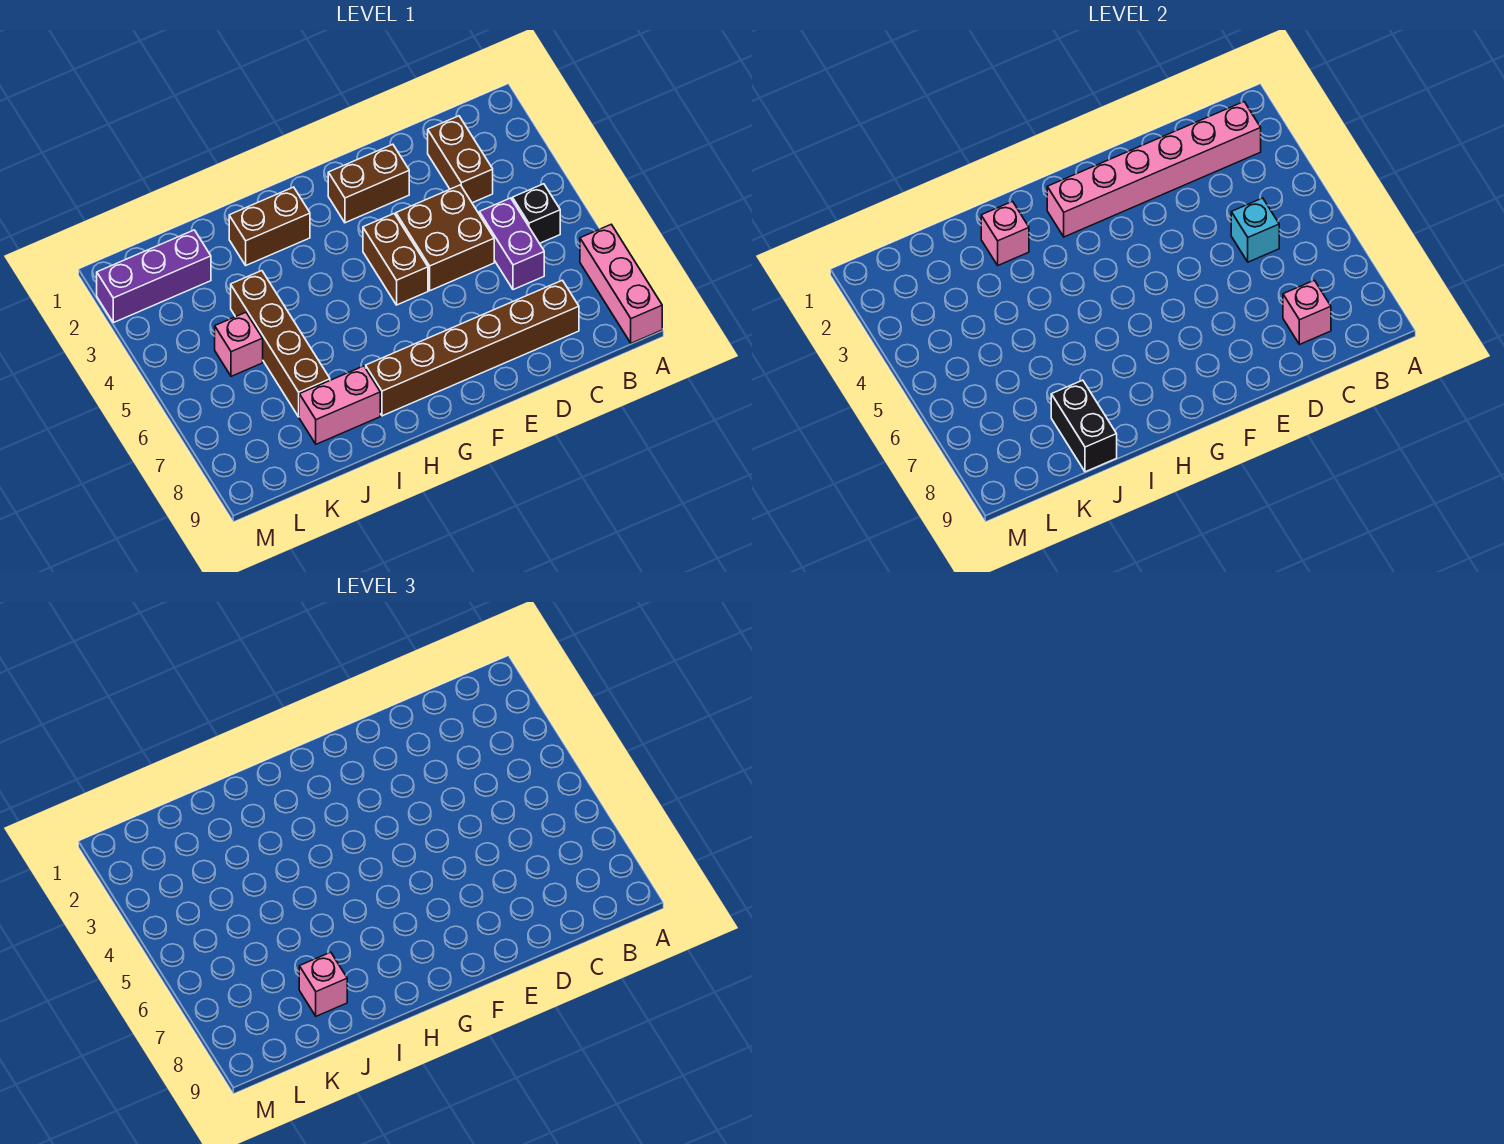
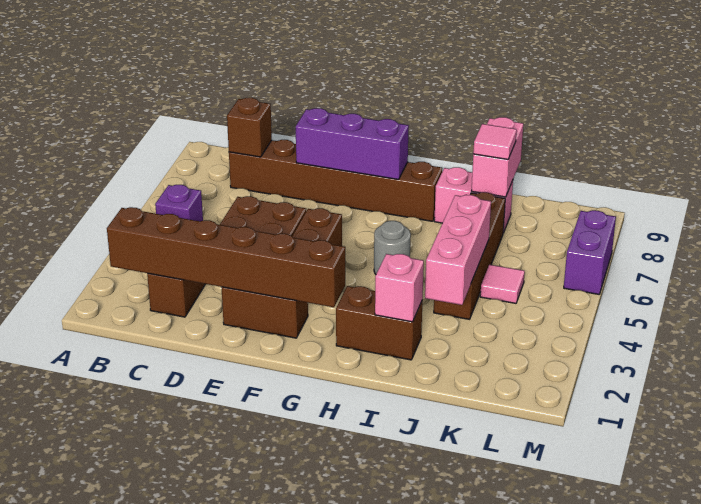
pink 1x3 brick [580,224,662,343] -> pink 1x3 brick moved to [425,195,491,305]
pink 1x6 brick [1047,102,1261,237] -> brown 1x6 brick [107,207,345,307]
black 1x1 brick [512,184,560,243] -> purple 1x1 brick [155,185,203,221]
purple 1x2 brick [479,198,544,290] -> purple 1x2 brick moved to [564,210,616,294]
cyan 1x1 brick [1231,198,1279,262] -> none
pink 1x1 brick [1283,280,1331,345] -> brown 1x1 brick [227,98,272,157]
none -> grey 1x1 round brick [374,221,411,274]
black 1x2 brick [1051,380,1117,472] -> pink 1x2 brick [472,117,523,197]
pink 1x1 brick [299,952,347,1016] -> pink 1x1 tile [473,124,517,159]
purple 1x3 brick [97,230,211,323] -> purple 1x3 brick moved to [296,108,409,179]
pink 1x1 brick [215,312,263,376] -> pink 1x1 tile [480,265,525,303]

